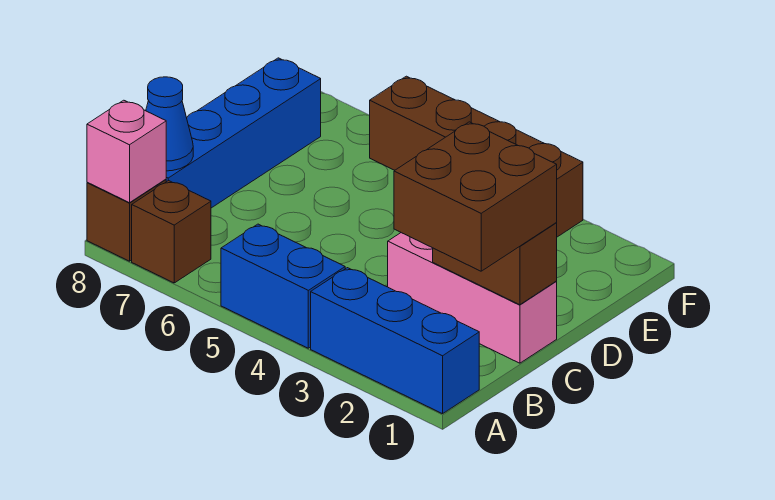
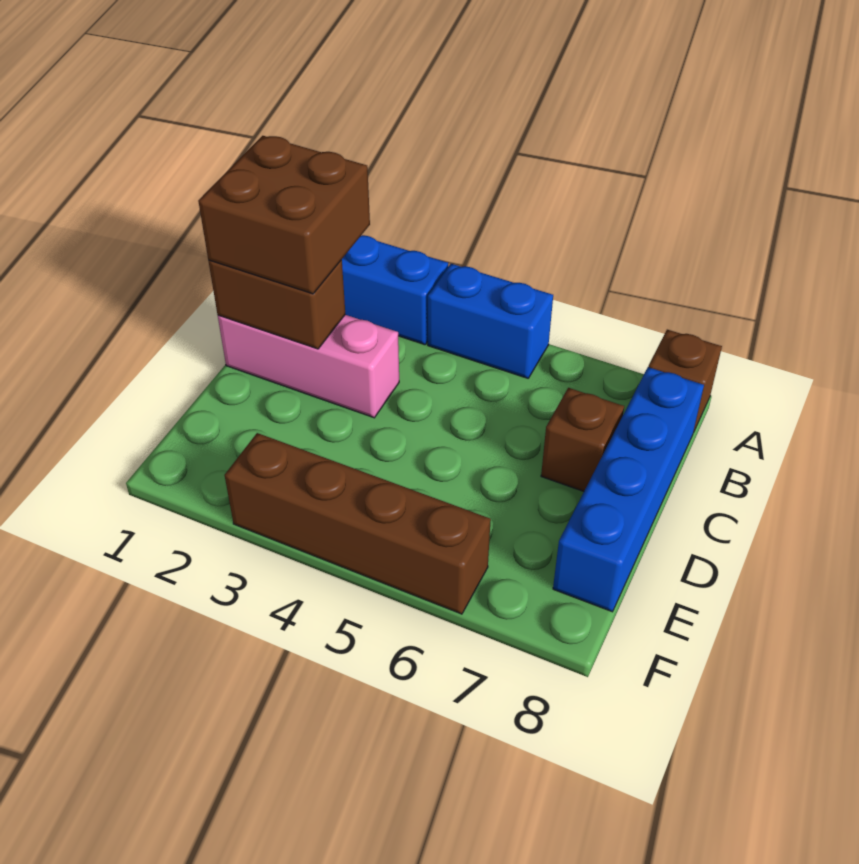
brown 1x1 brick [132,180,211,283] -> brown 1x1 brick moved to [541,388,624,491]
pink 1x1 brick [87,100,166,203] -> none
blue 1x1 cone [146,77,193,171] -> none

